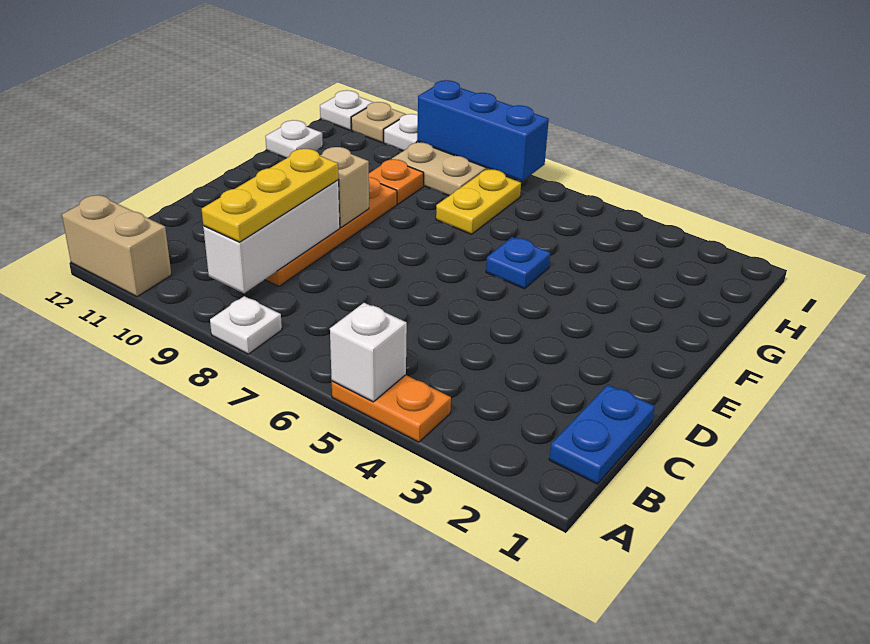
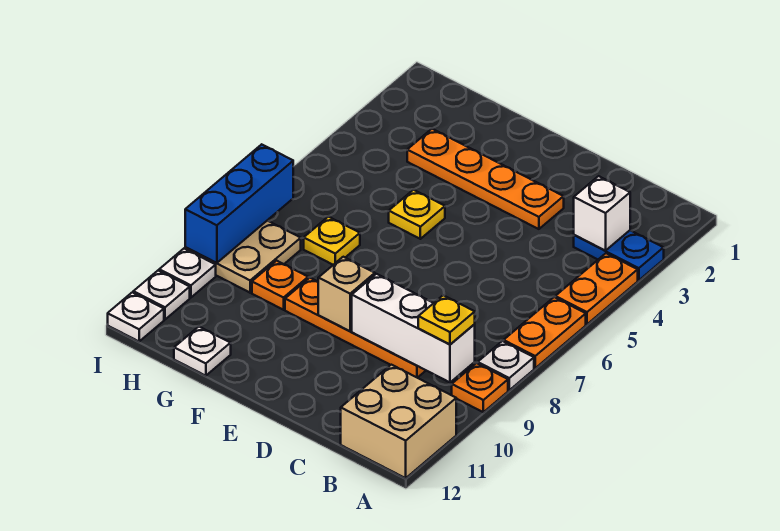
white 1x1 brick [330,303,407,402] -> white 1x1 brick moved to [574,176,630,251]
none -> orange 1x2 plate [504,297,586,368]
none -> orange 1x1 plate [452,363,508,412]
tan 1x2 brick [62,195,171,297] -> tan 2x2 brick [341,365,456,478]
blue 1x2 plate [549,385,655,484] -> blue 1x2 plate moved to [574,230,664,280]
yellow 1x3 plate [202,149,338,242] -> yellow 1x1 plate [418,295,475,344]
none -> orange 1x4 plate [407,129,564,229]
blue 1x1 plate [486,237,550,289] -> yellow 1x1 plate [389,190,445,239]
yellow 1x2 plate [436,169,521,234] -> yellow 1x1 plate [304,217,360,265]
tan 1x1 plate [351,102,406,143] -> white 1x1 plate [133,270,190,319]

